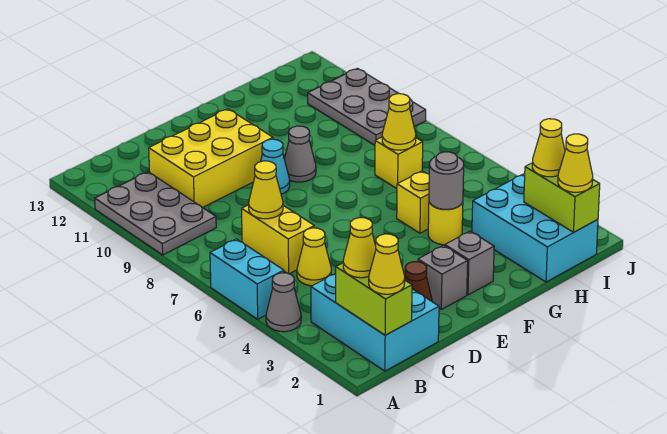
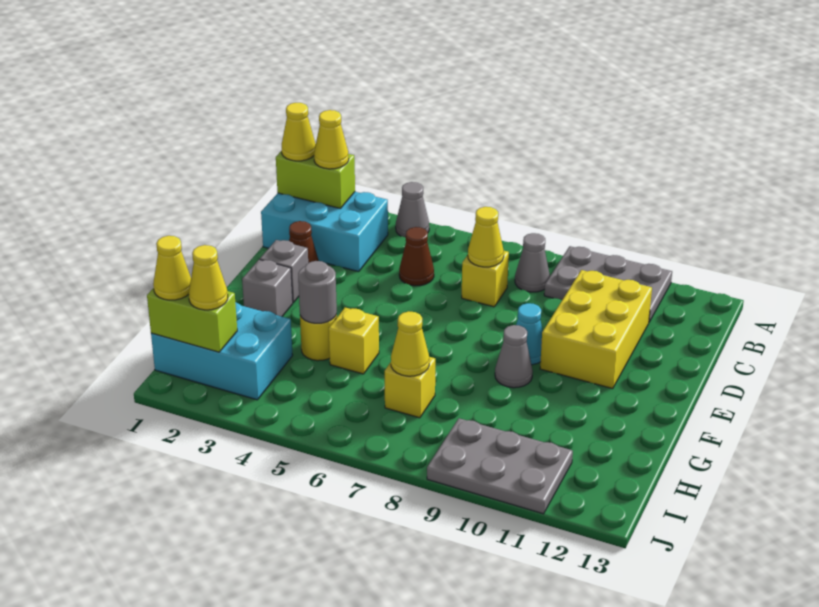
cyan 1x2 brick [210,239,284,319] -> none
none -> grey 1x1 cone [515,233,550,292]
yellow 1x1 cone [297,228,331,286] -> brown 1x1 cone [399,227,434,286]
yellow 1x2 brick [242,205,314,274] -> yellow 1x1 brick [462,251,509,307]

